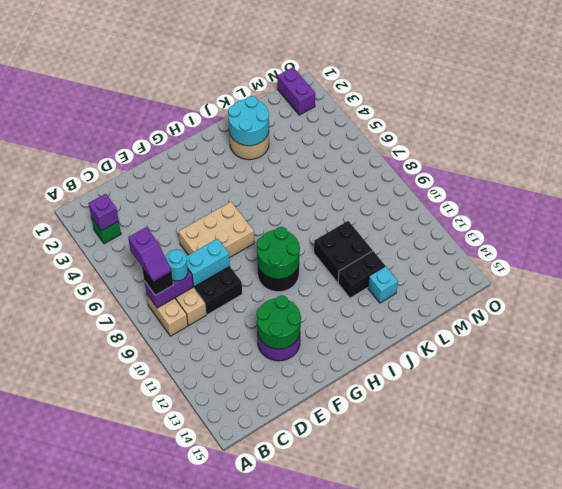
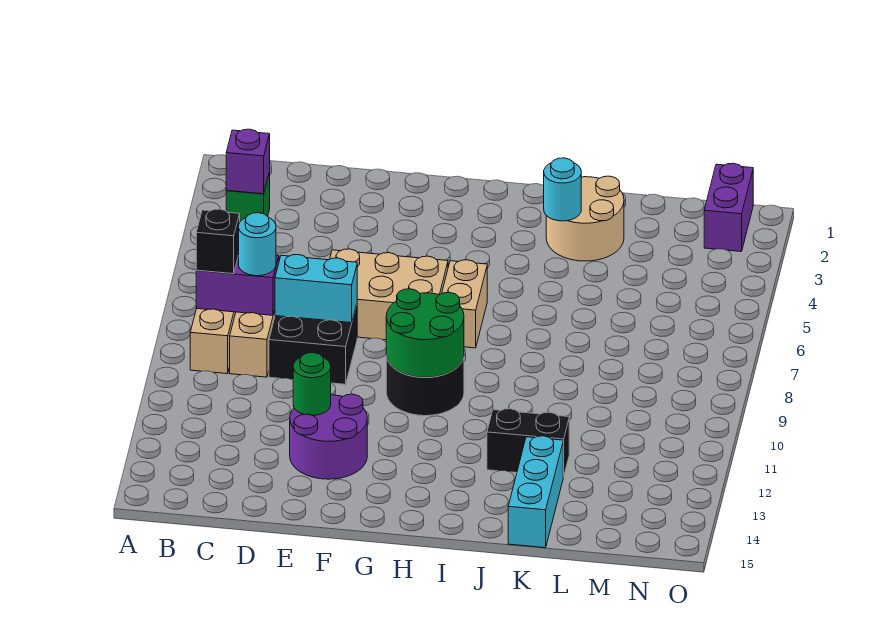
purple 1x2 slope [128,227,172,282] -> none
green 2x2 round brick [256,295,301,349] -> green 1x1 round brick [293,353,331,415]
none -> tan 1x2 brick [442,260,487,348]
cyan 2x2 round brick [228,96,269,146] -> cyan 1x1 round brick [544,158,581,221]
black 2x2 brick [314,221,373,282] -> none
cyan 1x1 brick [368,266,398,303] -> cyan 1x3 brick [508,436,563,548]

